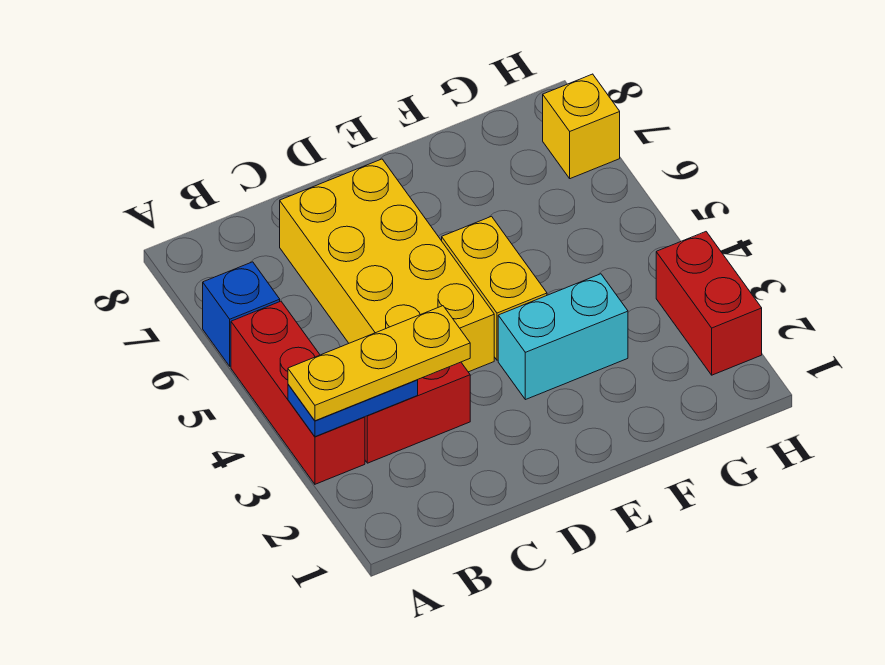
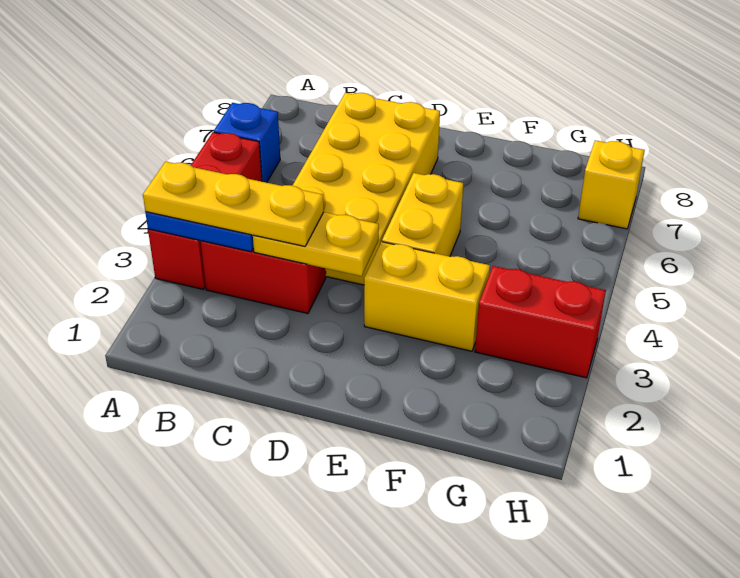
none -> yellow 1x2 plate [253,212,379,276]
cyan 1x2 brick [498,274,628,400] -> yellow 1x2 brick [364,242,490,351]
red 1x2 brick [656,232,762,375] -> red 1x2 brick turned to [475,266,606,378]

